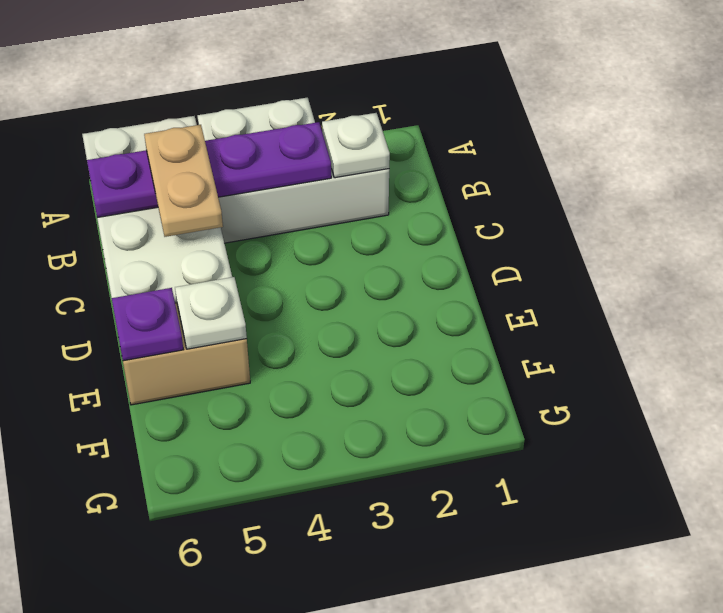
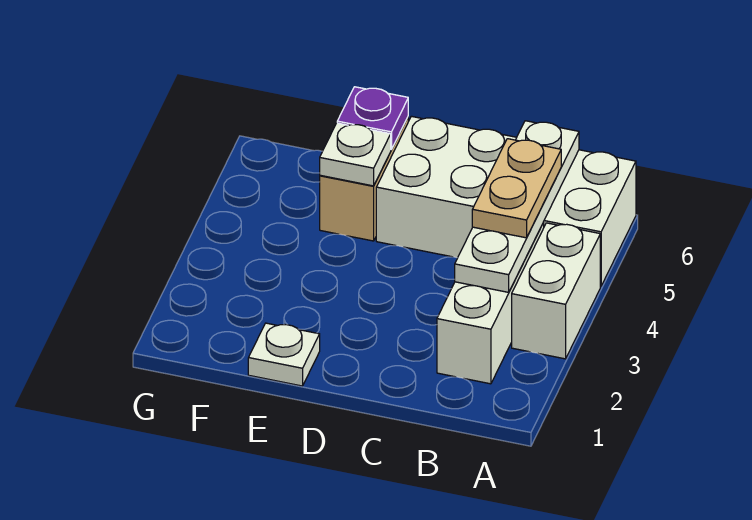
white 1x1 plate [322,113,390,178] -> white 1x1 plate moved to [248,323,320,386]
purple 1x4 plate [87,122,331,218] -> white 1x4 plate [455,121,579,292]
tan 1x2 plate [144,125,223,237] -> tan 1x2 plate turned to [472,139,561,238]

